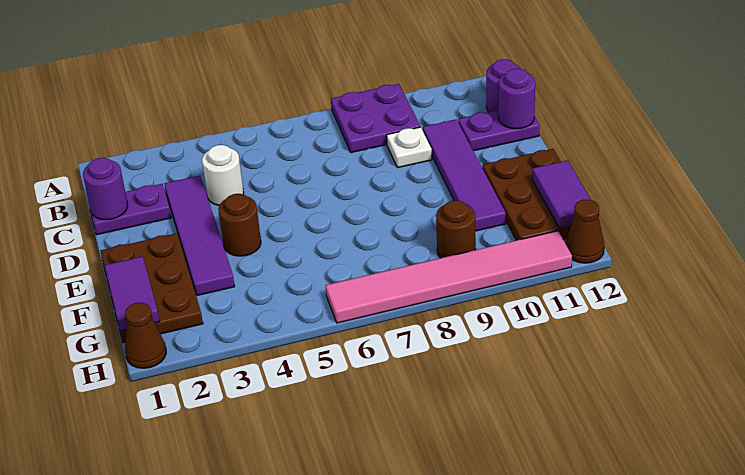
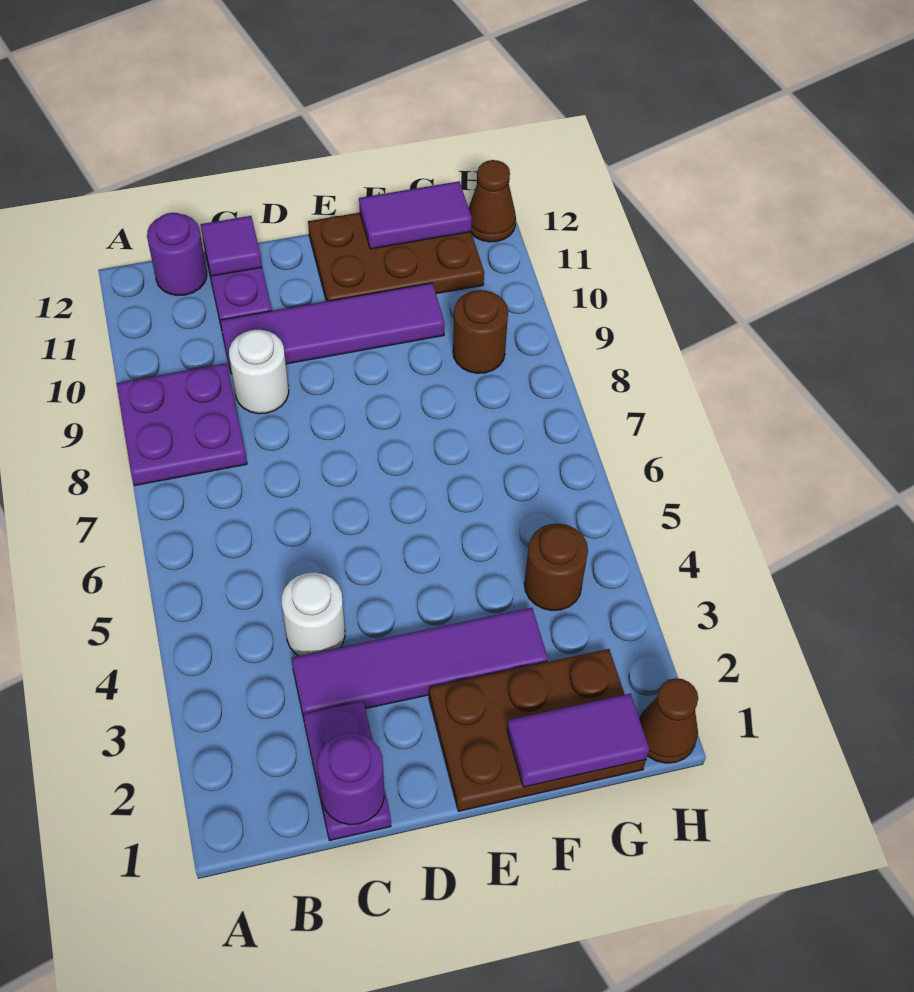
white 1x1 plate [387,127,432,168] -> white 1x1 round brick [229,330,289,414]
purple 1x1 round brick [499,69,535,129] -> purple 1x1 tile [201,216,262,276]
brown 1x1 round brick [218,194,261,256] -> brown 1x1 round brick moved to [524,524,588,611]
pink 1x6 tile [325,231,572,323] -> none

